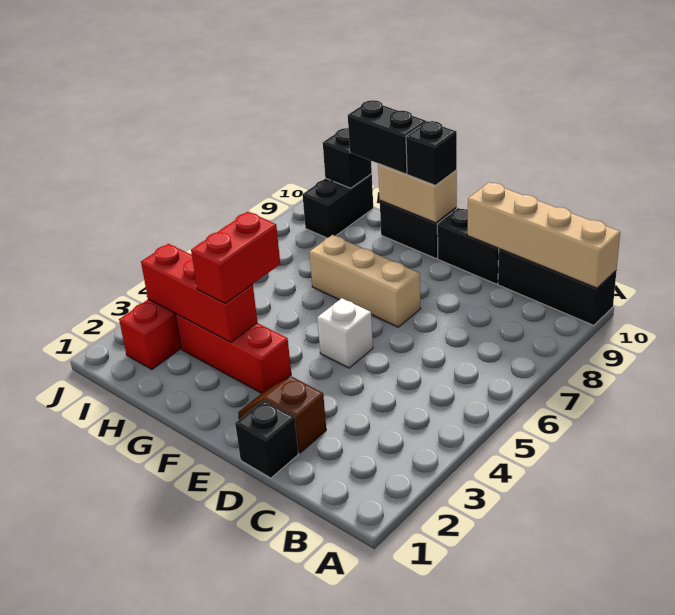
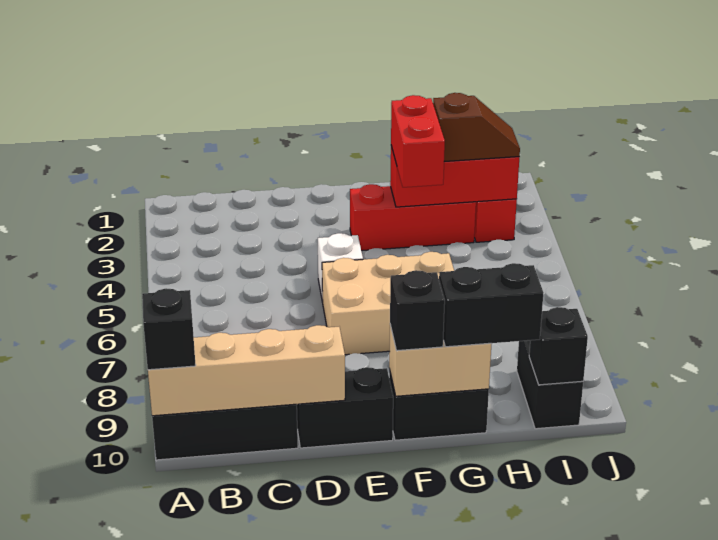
black 1x1 brick [235,400,299,478] -> black 1x1 brick moved to [142,288,196,370]
brown 1x2 slope [238,377,326,453] -> brown 1x2 slope moved to [433,93,520,162]
tan 1x3 brick [309,235,421,327] -> tan 2x3 brick [322,252,454,355]

